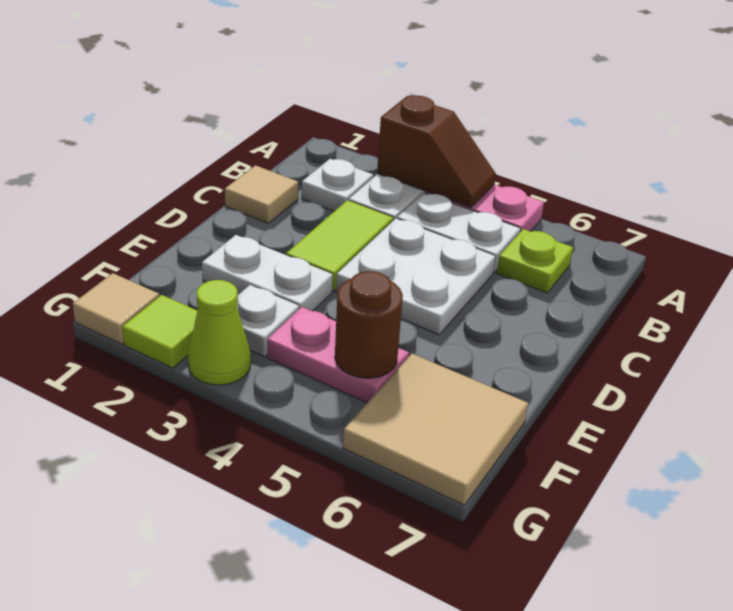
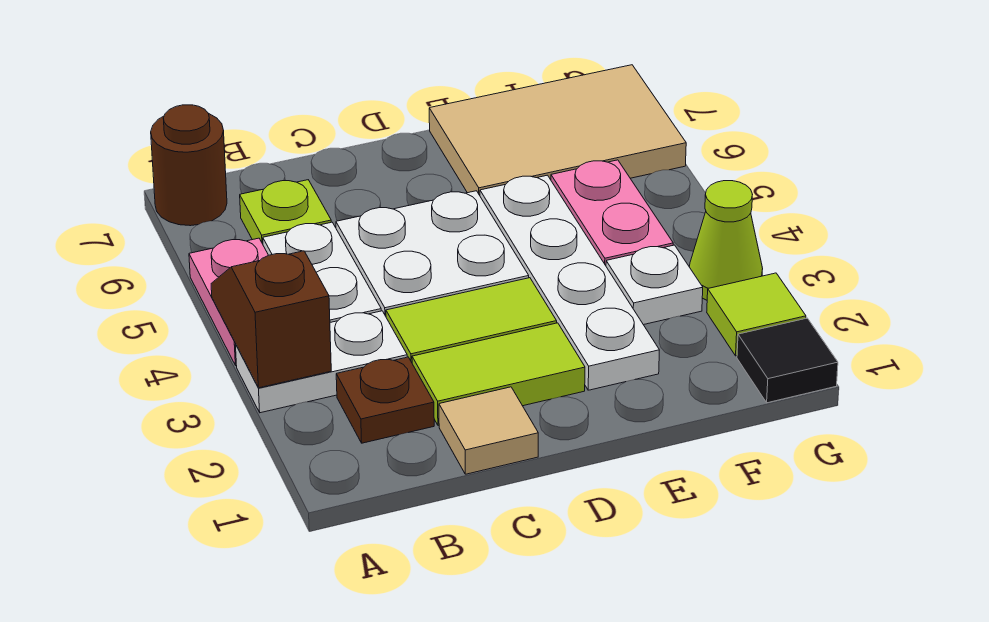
white 1x1 plate [302,159,374,211] -> brown 1x1 plate [336,357,434,443]
none -> lime 1x2 tile [412,323,585,425]
white 1x2 plate [202,235,333,311] -> white 1x4 plate [480,175,659,390]
brown 1x1 round brick [335,271,403,378] -> brown 1x1 round brick moved to [151,105,227,226]
tan 2x2 tile [343,354,528,505] -> tan 2x3 tile [429,65,686,195]
tan 1x1 tile [73,273,159,344] -> black 1x1 tile [737,318,838,403]

